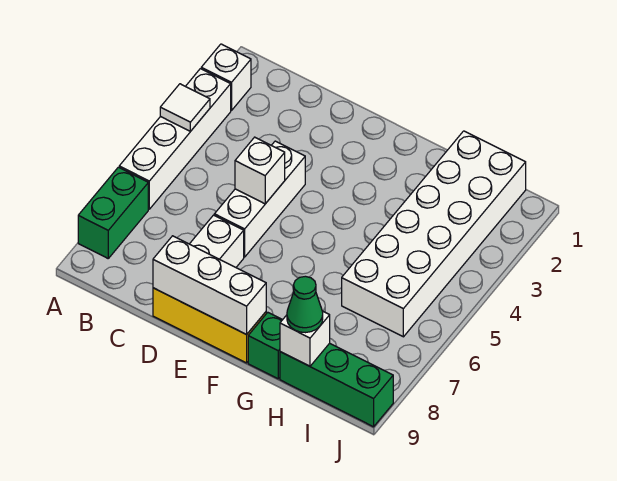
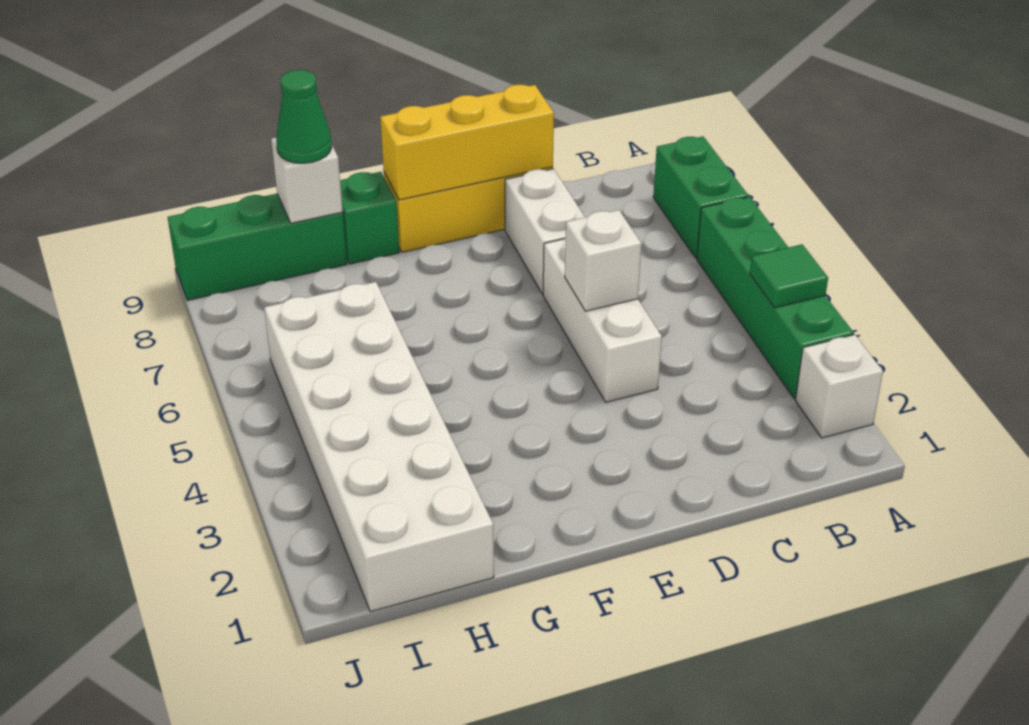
white 1x4 brick [119,69,231,209] -> green 1x4 brick [697,197,853,399]
white 1x1 tile [160,84,210,131] -> green 1x1 tile [750,244,828,308]
white 1x3 brick [153,236,266,335] -> yellow 1x3 brick [380,85,554,200]

